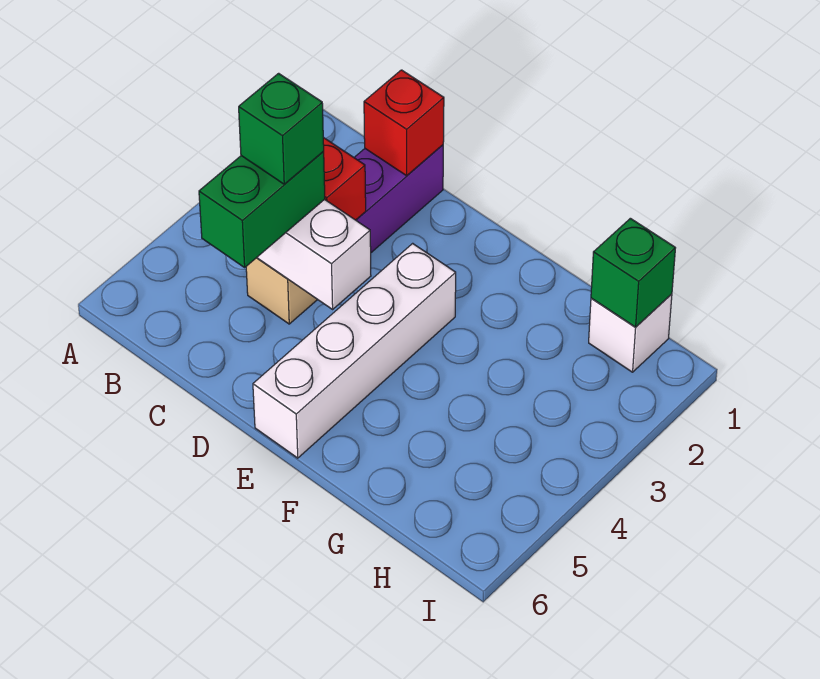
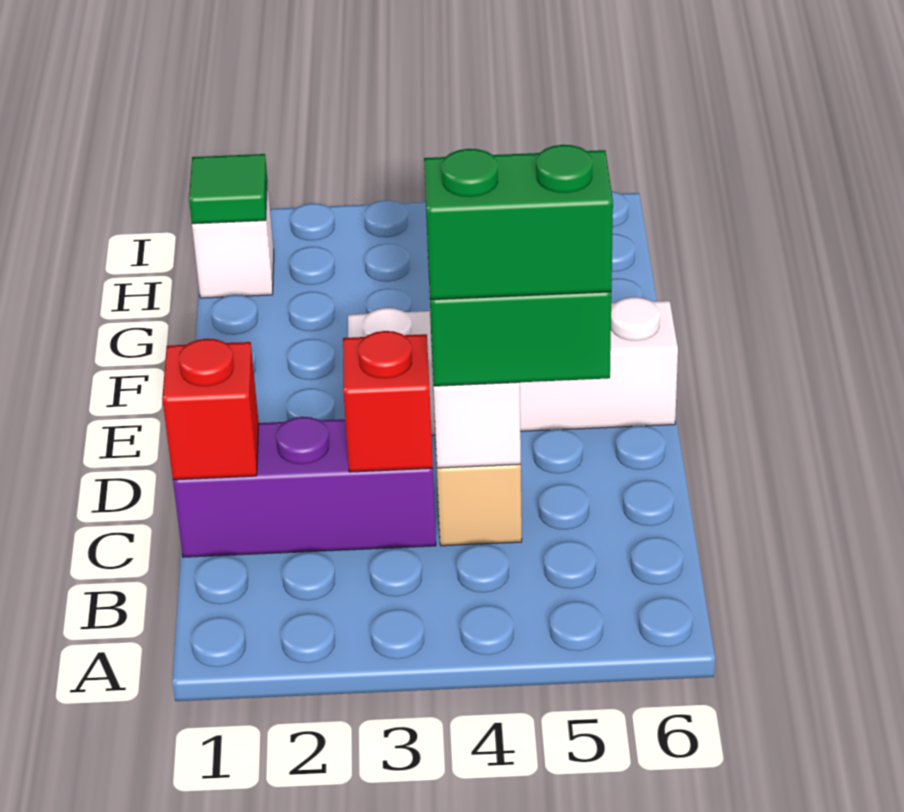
green 1x1 brick [239,73,324,184] -> green 1x2 brick [424,145,613,300]
green 1x1 brick [591,218,675,327] -> green 1x1 tile [189,154,267,224]

